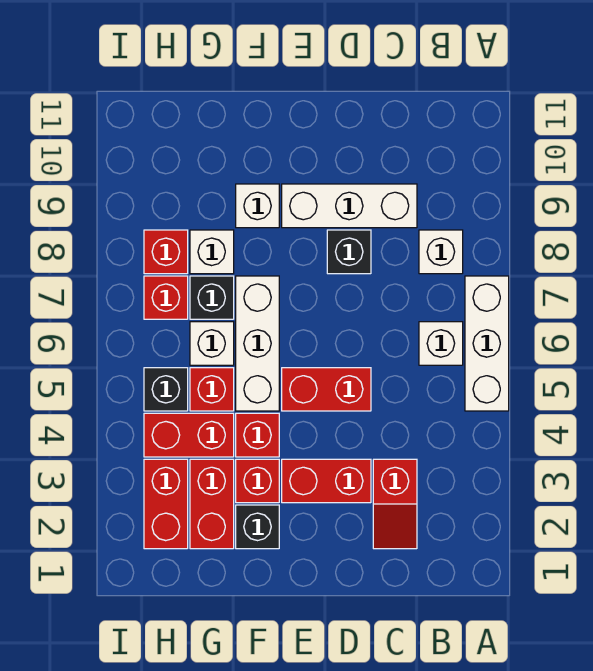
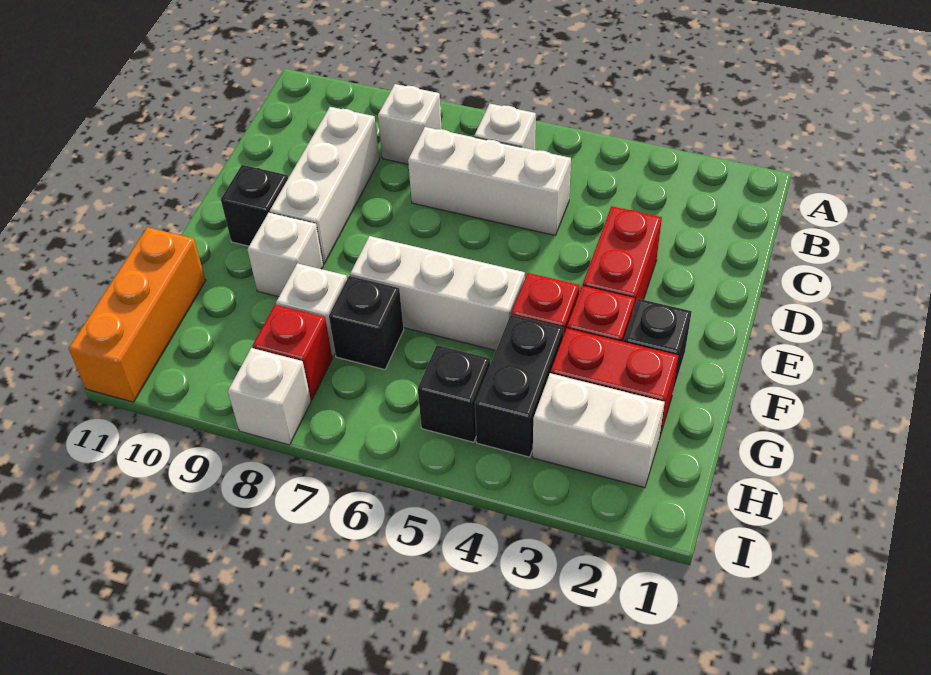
white 1x3 brick [465,276,509,411] -> white 1x3 brick moved to [408,127,571,235]
red 1x2 slope [373,459,417,549] -> none
red 1x2 brick [282,368,371,411] -> none
black 1x1 brick [327,230,371,274] -> black 1x1 brick moved to [221,165,288,246]
red 1x2 brick [144,413,234,457] -> black 1x2 brick [475,315,564,457]
red 1x1 brick [190,368,234,411] -> none
white 1x1 brick [190,322,234,365] -> white 1x1 brick moved to [228,348,311,445]
none -> orange 1x3 brick [69,227,206,402]
red 1x2 brick [144,459,188,549] -> white 1x2 brick [533,373,665,488]
red 1x1 brick [144,276,188,319] -> none

